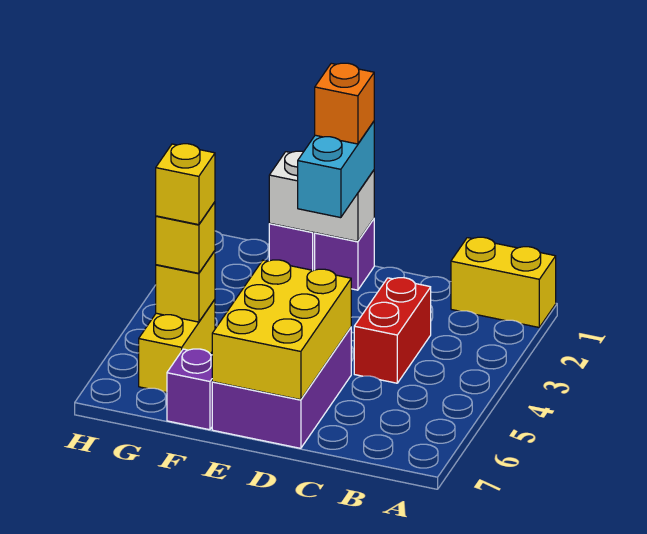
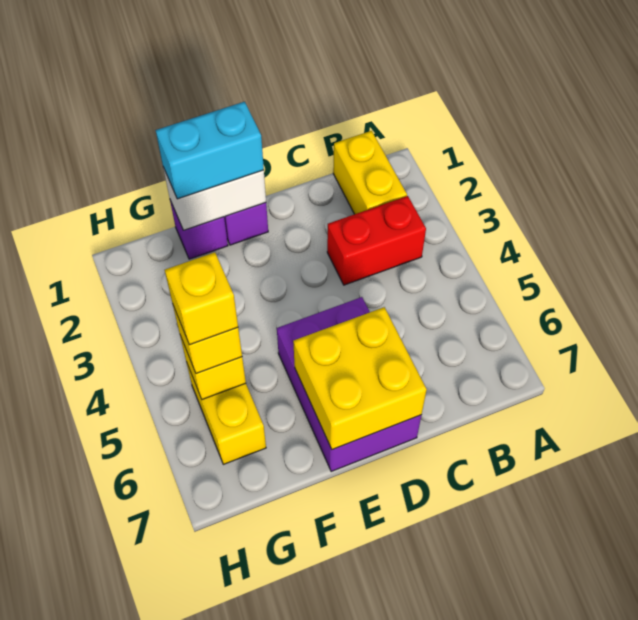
yellow 1x2 brick [451,237,556,327] -> yellow 1x2 brick turned to [333,131,407,214]
red 1x2 brick [354,278,431,383] -> red 1x2 brick turned to [327,196,426,285]
yellow 2x3 brick [212,260,351,400] -> yellow 2x2 brick [293,307,427,450]
cyan 1x2 brick [298,122,374,218] -> cyan 1x2 brick turned to [156,102,264,199]
orange 1x1 brick [315,63,374,144] -> none
purple 1x1 brick [167,349,212,430] -> none

